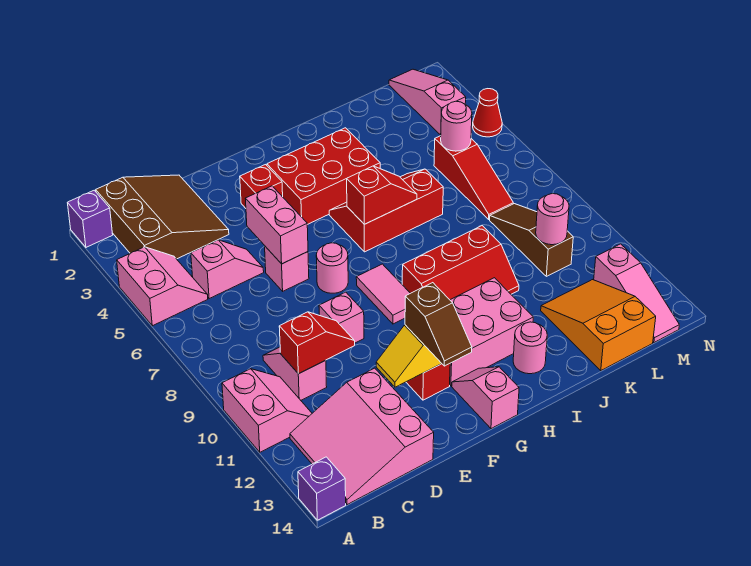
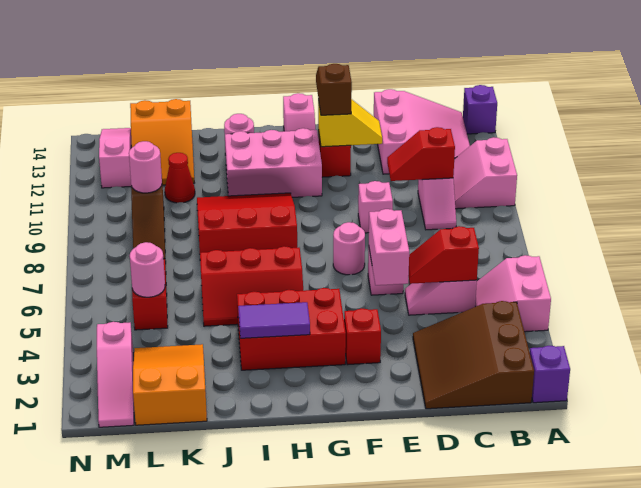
pink 1x2 tile [356,264,410,324] -> none
none -> purple 1x2 tile [238,302,310,338]
red 1x2 slope [347,166,417,224] -> red 1x2 slope moved to [408,226,479,284]
red 2x3 slope [402,226,519,300] -> red 3x3 slope [197,193,297,253]
none -> orange 2x3 slope [133,344,207,425]
red 1x1 cone [473,89,502,137] -> red 1x1 cone moved to [165,153,195,203]

